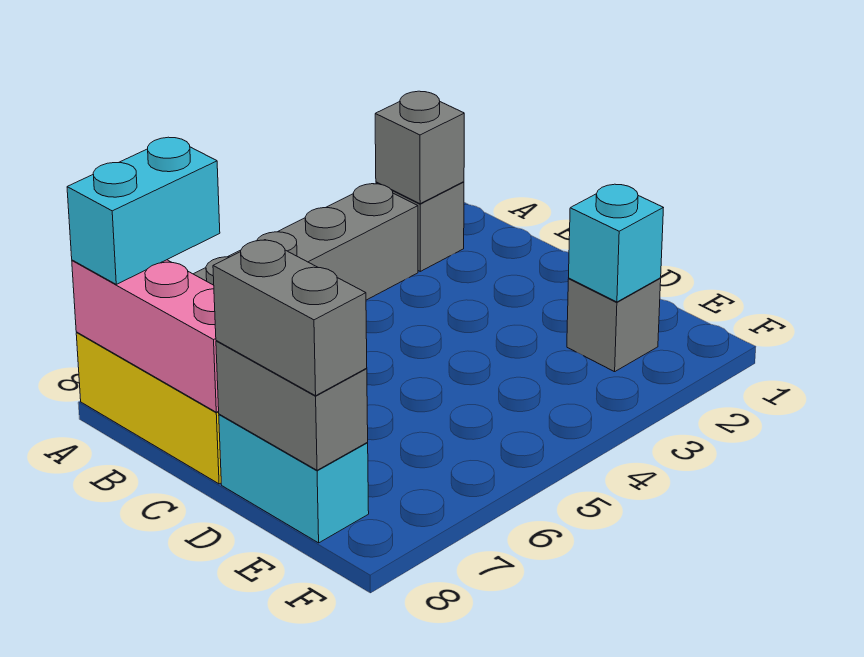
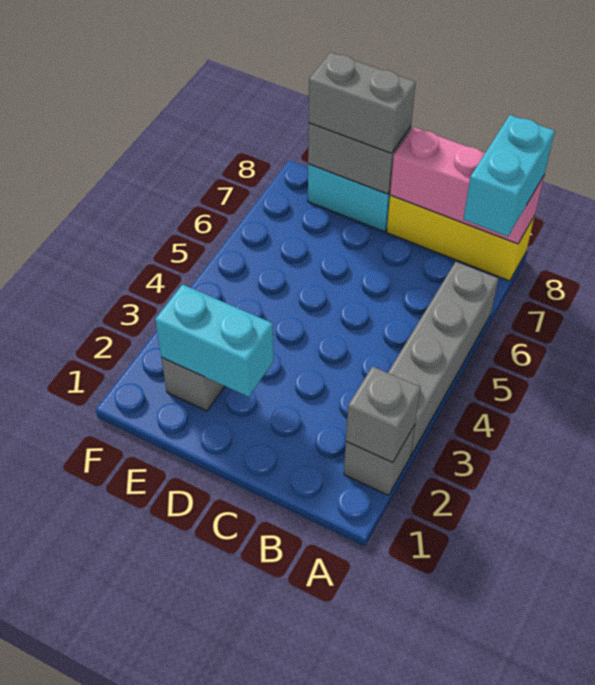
cyan 1x1 brick [569,184,663,302] -> cyan 1x2 brick [155,284,274,397]

